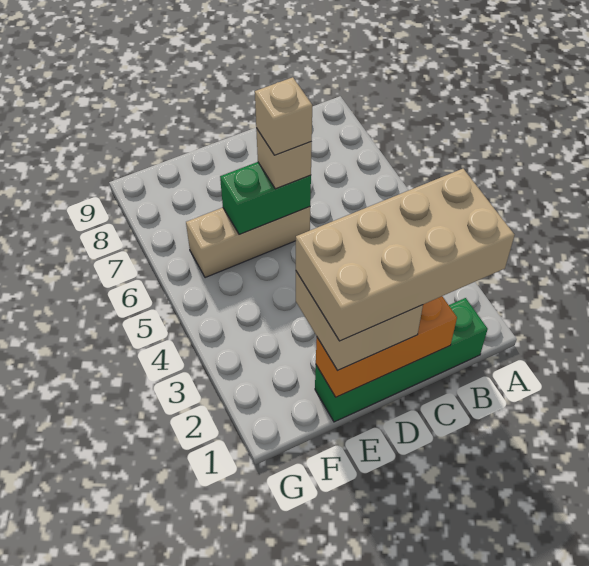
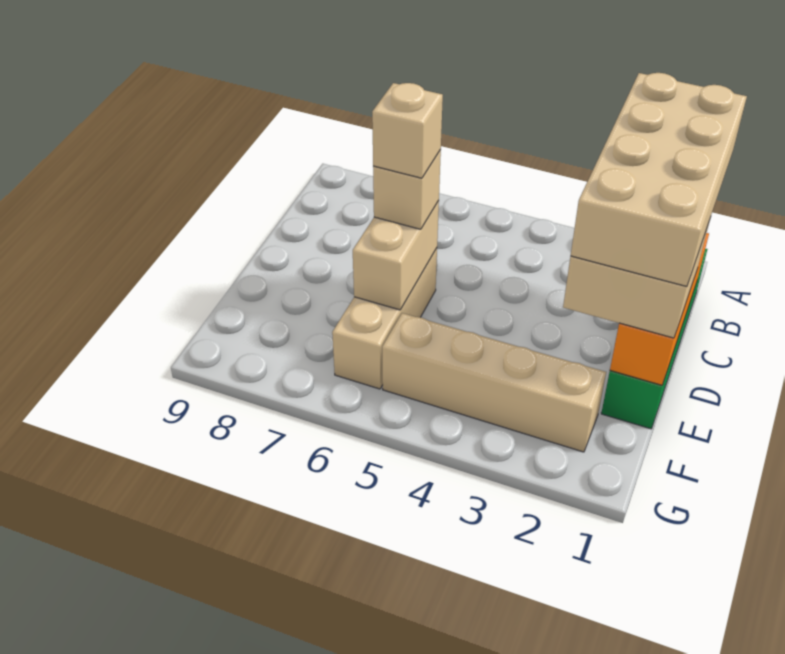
green 1x2 brick [220,162,311,235] -> tan 1x2 brick [353,201,439,310]
none -> tan 1x4 brick [382,313,606,452]

